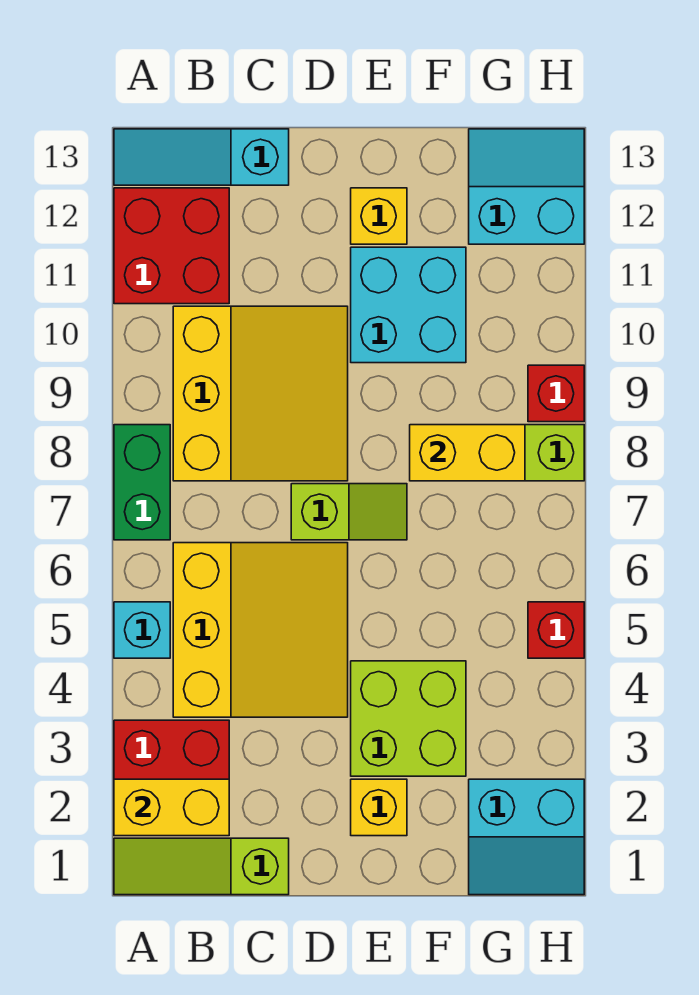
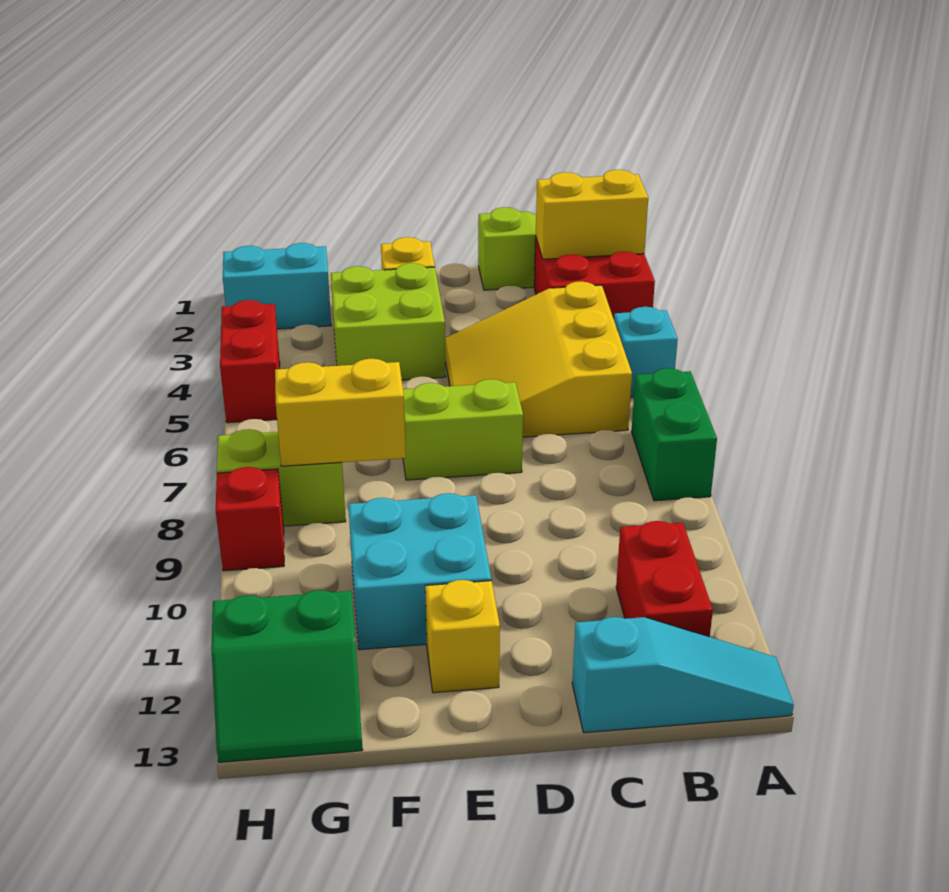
red 2x2 brick [114,188,229,304] -> red 1x2 brick [616,521,713,637]
yellow 3x3 slope [173,306,348,481] -> none
lime 1x2 slope [291,484,407,540] -> lime 1x2 brick [403,379,523,480]
cyan 2x2 slope [469,129,584,244] -> green 2x2 slope [211,590,363,762]
red 1x1 brick [528,602,584,658] -> red 1x2 brick [220,300,280,423]

